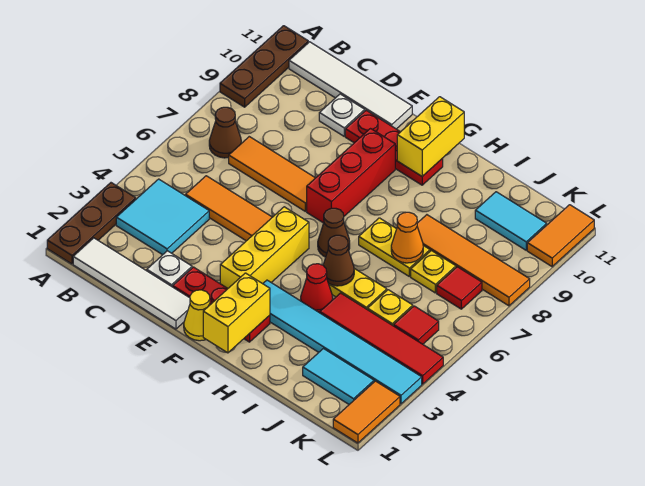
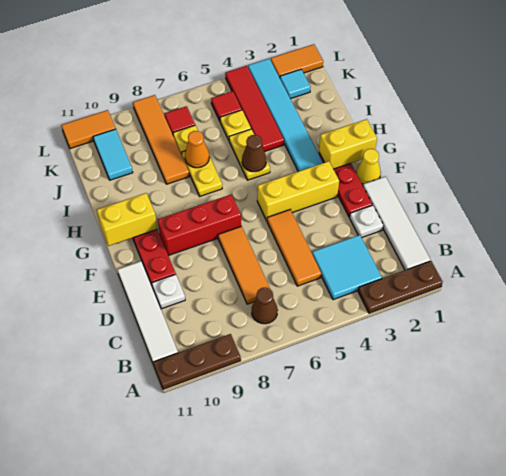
brown 1x1 cone [318,208,350,257] -> none
red 1x1 cone [301,264,333,313] -> none
cyan 1x2 tile [303,349,374,404] -> cyan 1x1 tile [280,69,310,99]

